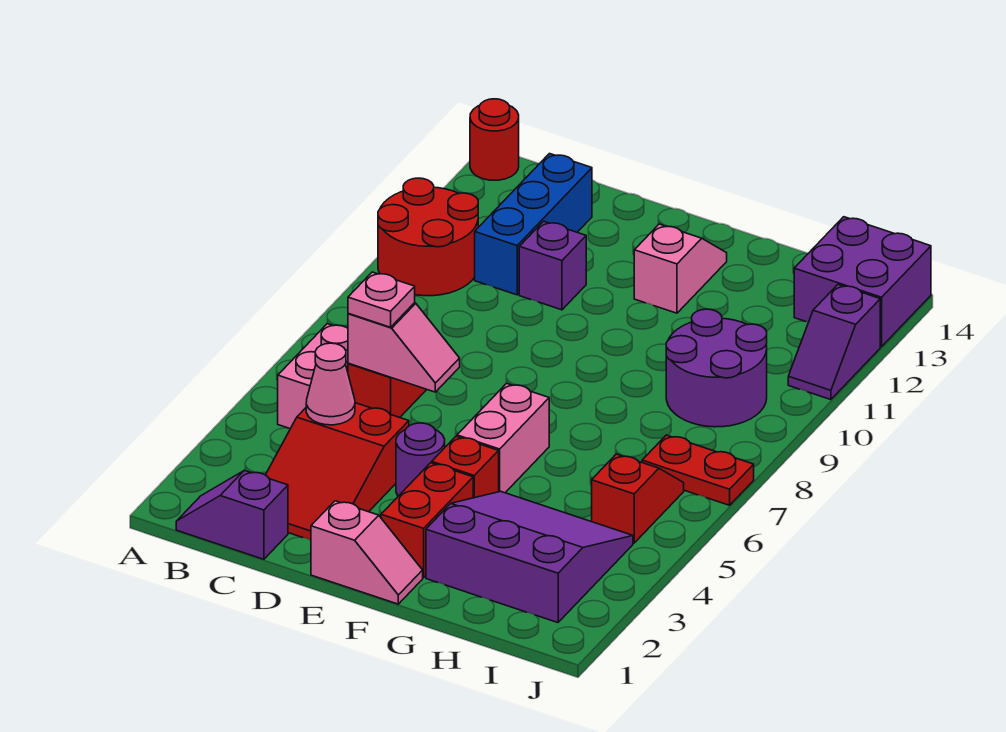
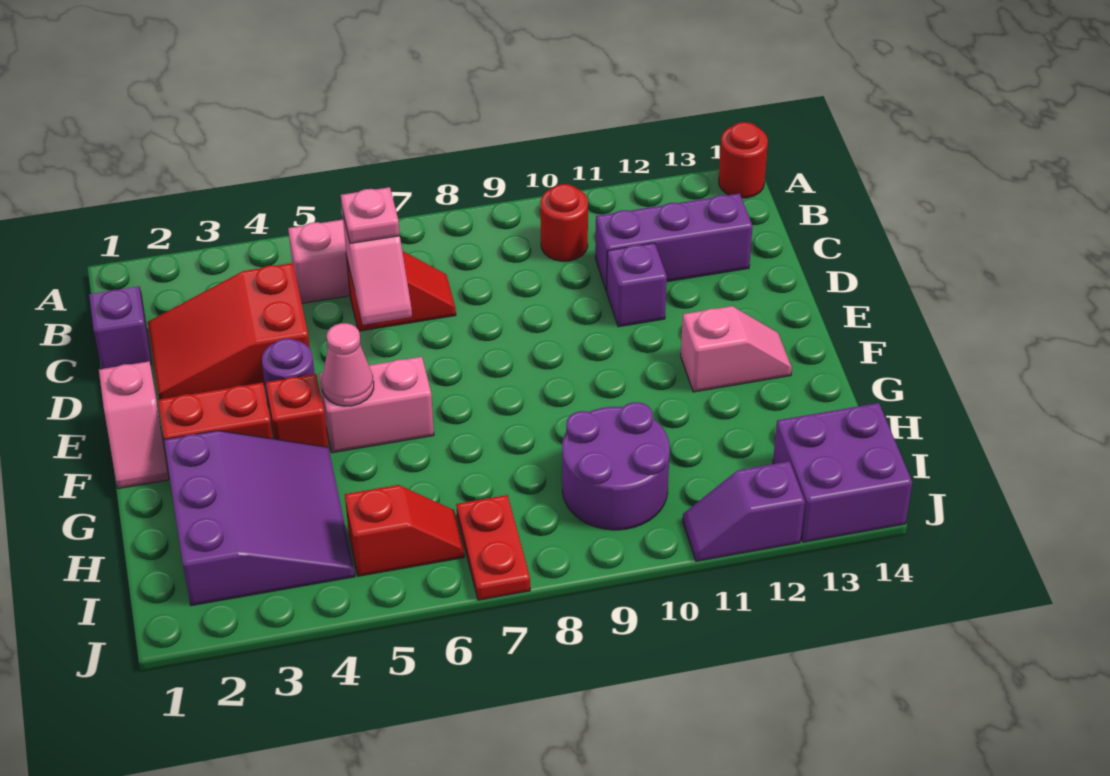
red 2x2 round brick [378,178,478,296] -> red 1x1 round brick [541,184,588,261]
pink 1x1 cone [306,343,355,425] -> pink 1x1 cone moved to [322,323,374,406]
blue 1x3 brick [475,154,592,295] -> purple 1x3 brick [595,193,753,291]

